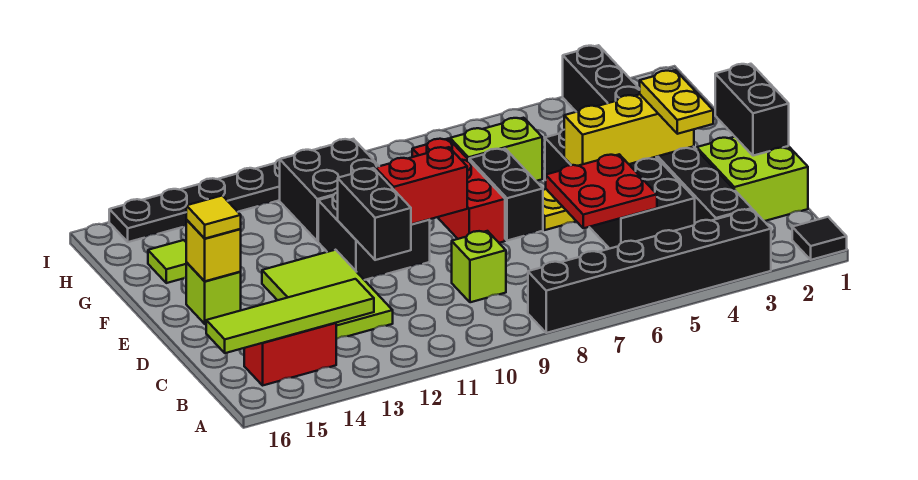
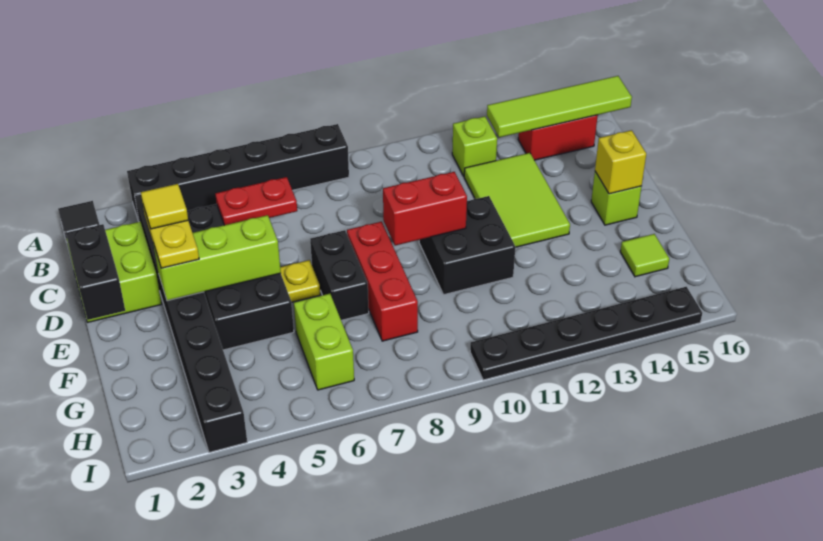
red 2x2 plate [546,154,657,228] -> red 1x2 plate [215,177,297,225]
lime 1x1 brick [452,231,506,302] -> lime 1x1 brick moved to [452,116,497,176]
black 1x2 brick [338,168,411,260] -> none
yellow 1x3 brick [564,94,694,166] -> lime 1x3 brick [154,215,281,301]
yellow 1x1 tile [186,196,241,239] -> yellow 1x1 tile moved to [141,184,188,229]
lime 1x2 brick [450,118,542,181] -> lime 1x2 brick turned to [294,294,354,390]
black 2x2 brick [280,139,379,241] -> none

